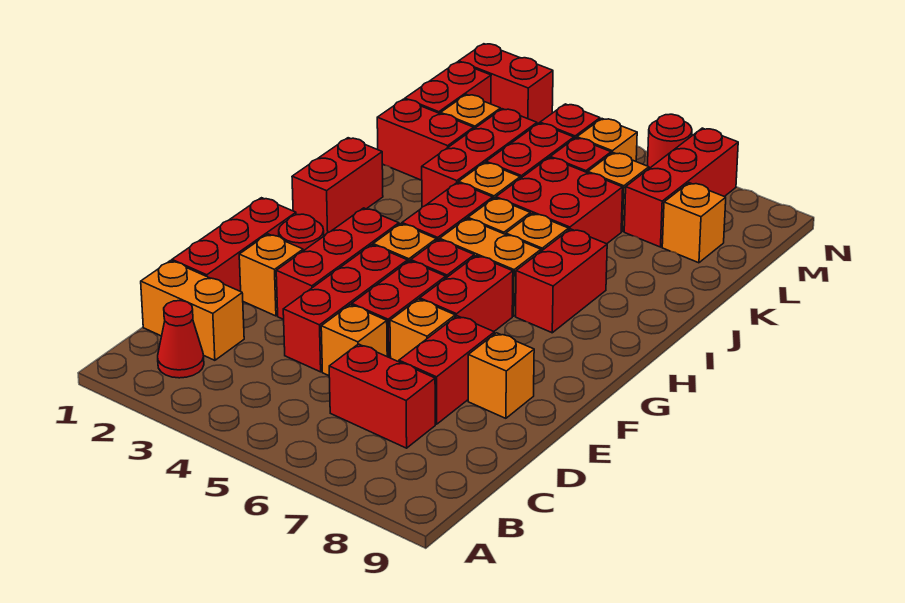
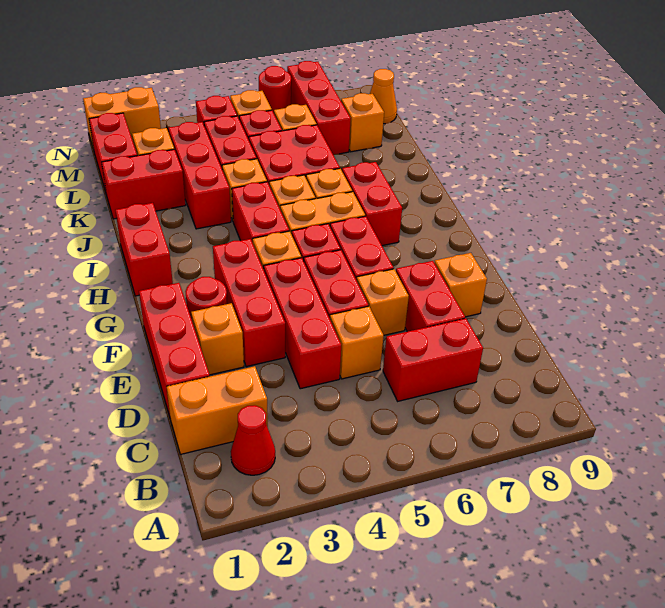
none -> orange 1x1 cone [370,69,397,124]
red 1x2 brick [459,44,553,124] -> orange 1x2 brick [83,87,161,150]

